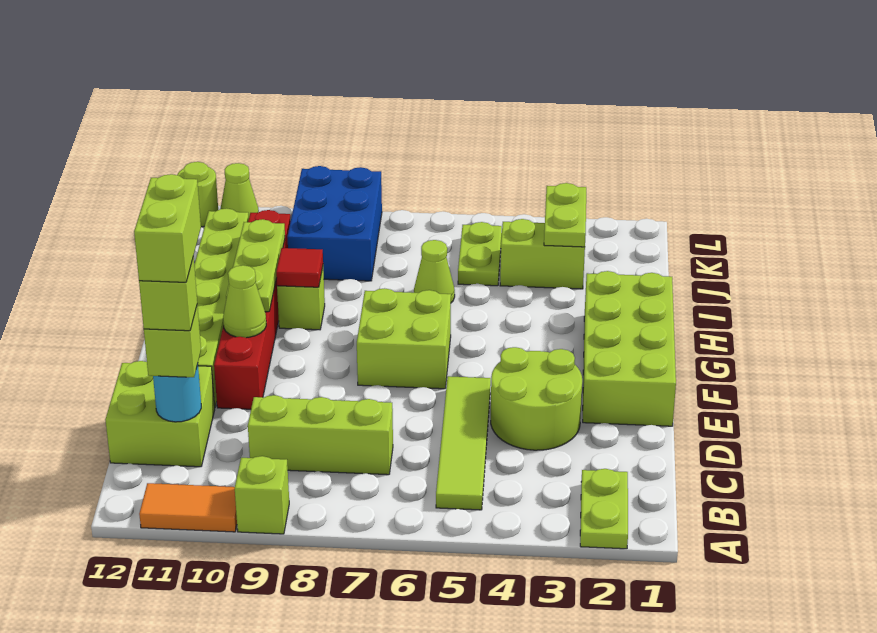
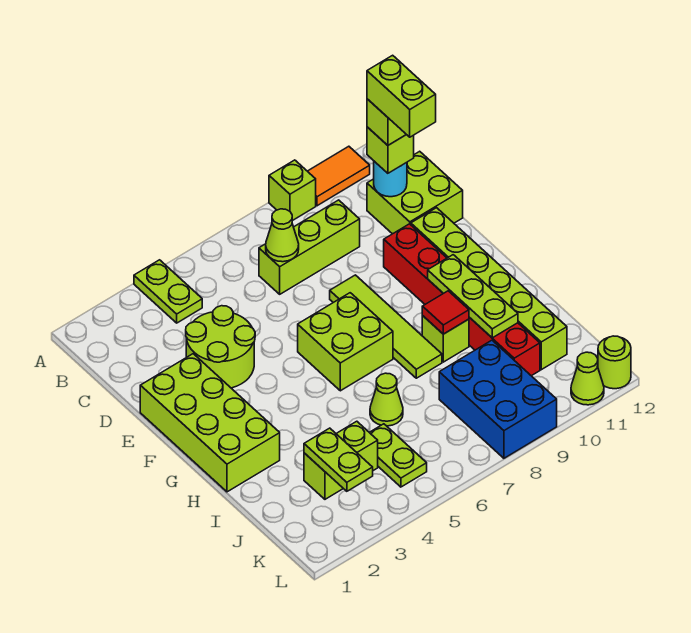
lime 1x2 plate [580,469,628,549] -> lime 1x2 plate moved to [134,260,202,323]
lime 1x4 tile [436,376,491,510] -> lime 1x4 tile moved to [330,275,442,378]
lime 1x1 cone [223,265,266,338] -> lime 1x1 cone moved to [266,209,299,262]

